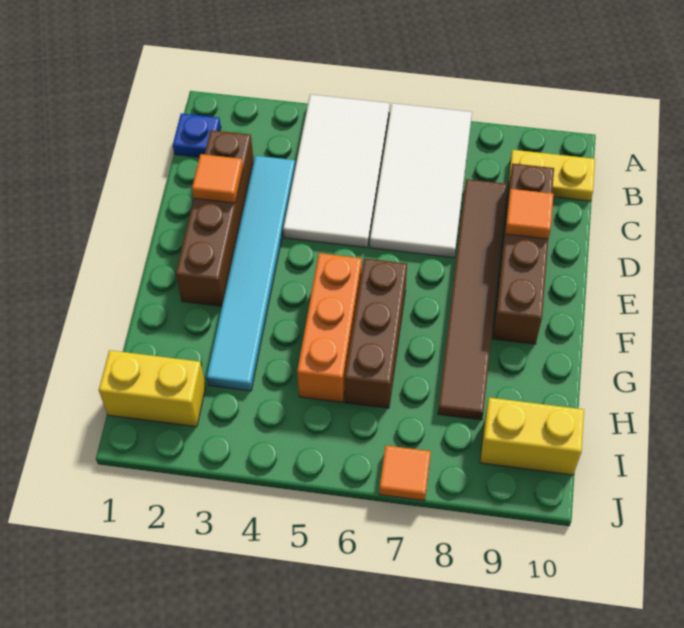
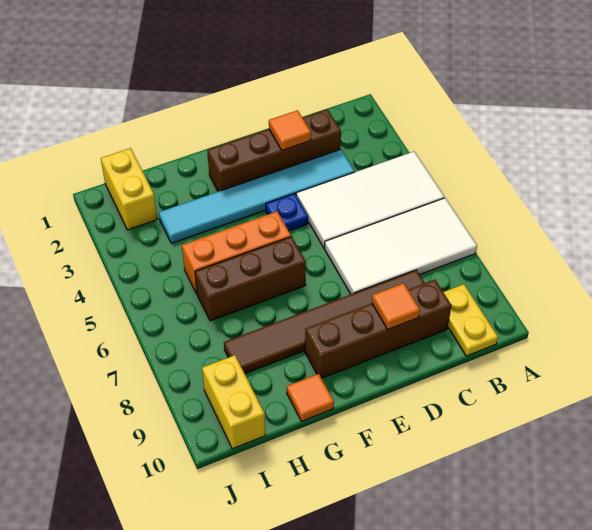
blue 1x1 plate [173,113,221,157] -> blue 1x1 plate moved to [266,193,308,231]
orange 1x1 tile [379,446,431,501] -> orange 1x1 tile moved to [287,374,334,421]

